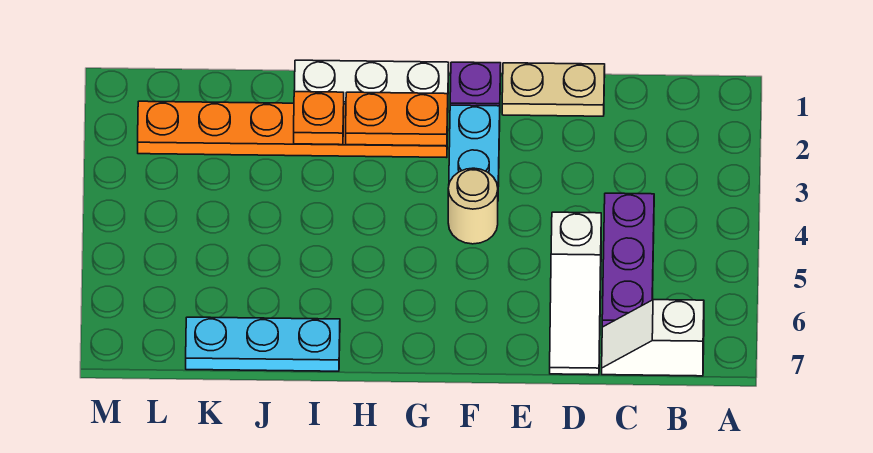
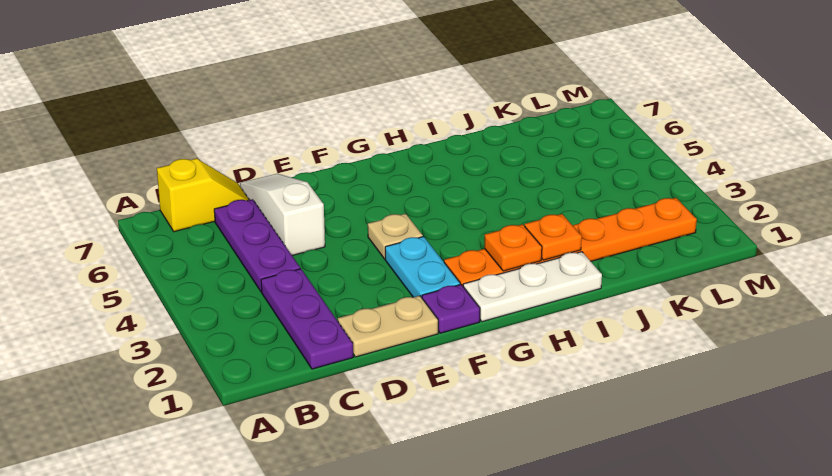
white 1x2 slope [602,300,704,376] -> yellow 1x2 slope [157,159,249,232]
none -> purple 1x3 plate [261,269,353,369]
tan 1x1 round brick [448,168,498,244] -> tan 1x1 plate [368,214,423,259]
orange 1x2 plate [346,92,448,146] -> orange 1x1 plate [484,224,542,271]
cyan 1x3 plate [186,317,340,371] -> none

